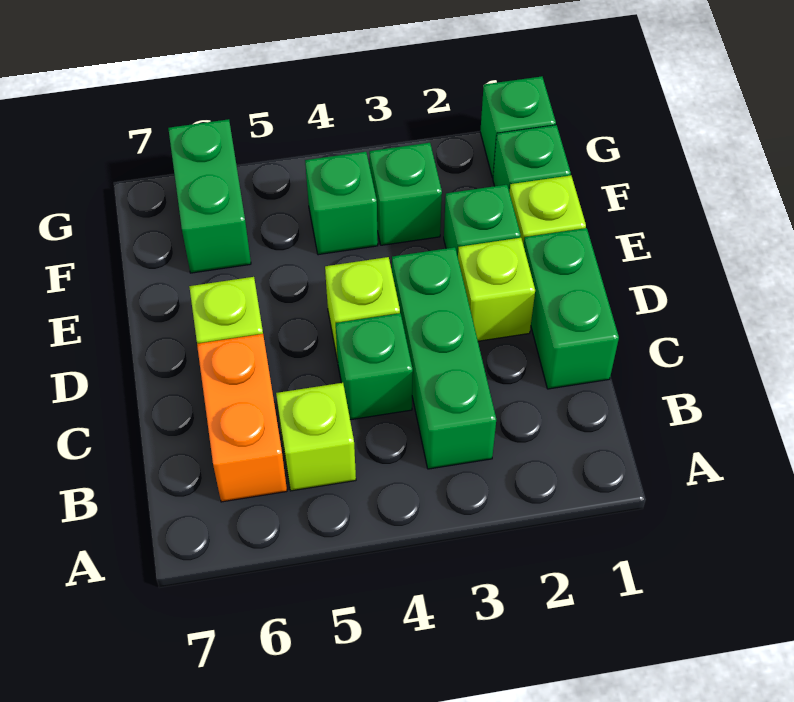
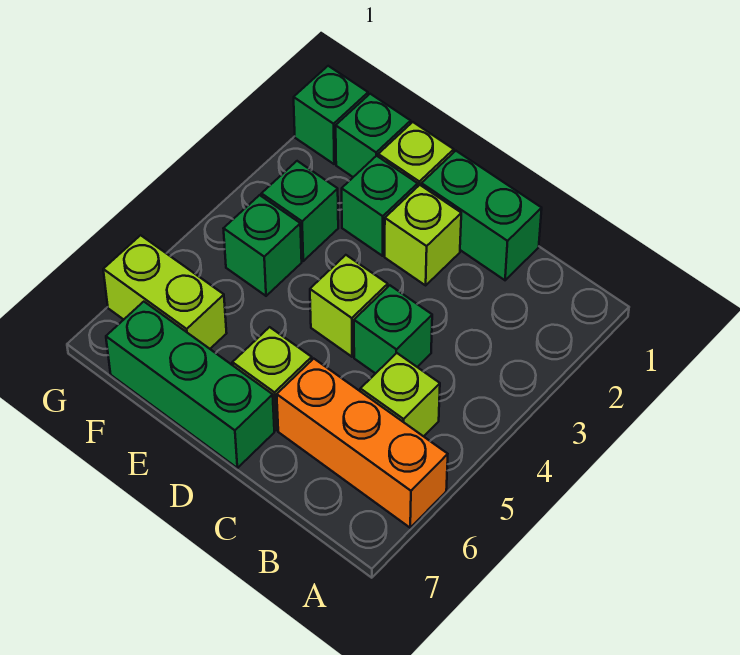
green 1x3 brick [392,247,496,469] -> green 1x3 brick moved to [106,302,274,468]
orange 1x2 brick [197,334,287,502] -> orange 1x3 brick [277,359,448,528]
green 1x2 brick [168,119,251,273] -> lime 1x2 brick [103,235,227,349]

